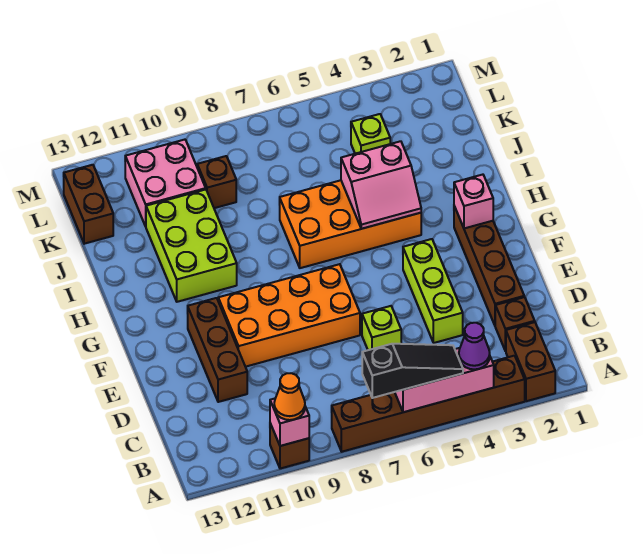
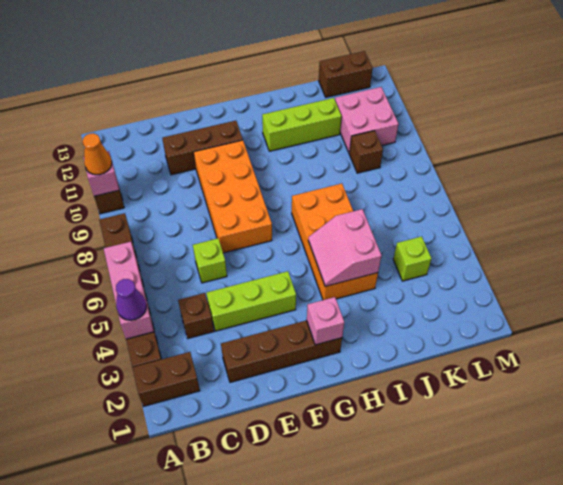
black 1x3 slope [362,344,463,398] -> none
brown 1x1 brick [495,297,535,351] -> brown 1x1 brick moved to [178,293,214,338]
lime 2x3 brick [146,190,237,302] -> lime 1x3 brick [262,98,341,151]

